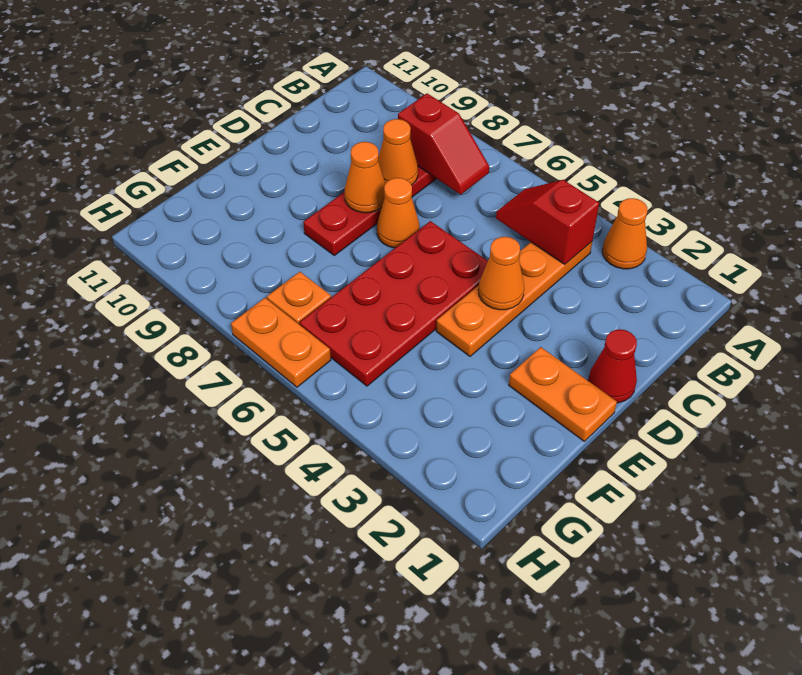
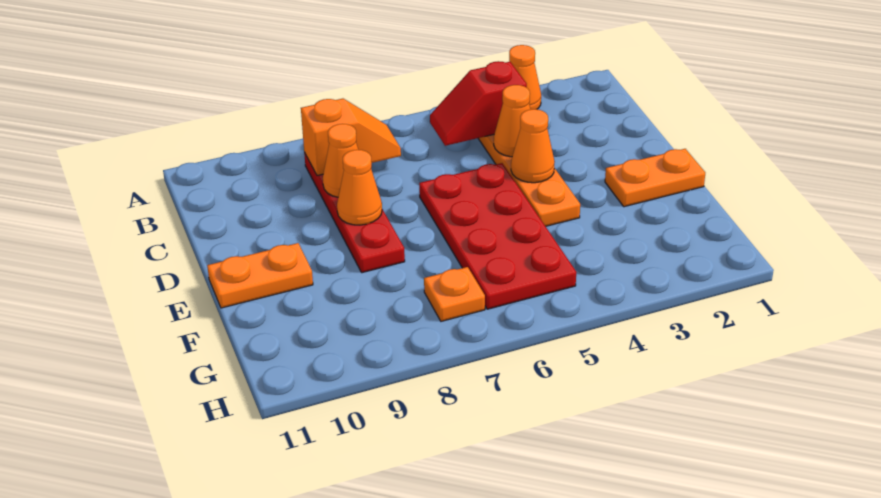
red 1x2 slope [398,93,489,194] -> orange 1x2 slope [301,99,401,176]
red 1x1 cone [588,329,637,403] -> none
orange 1x1 cone [377,178,420,248] -> orange 1x1 cone moved to [494,85,530,157]
orange 1x2 plate [231,298,331,387] -> orange 1x2 plate moved to [207,243,313,308]

